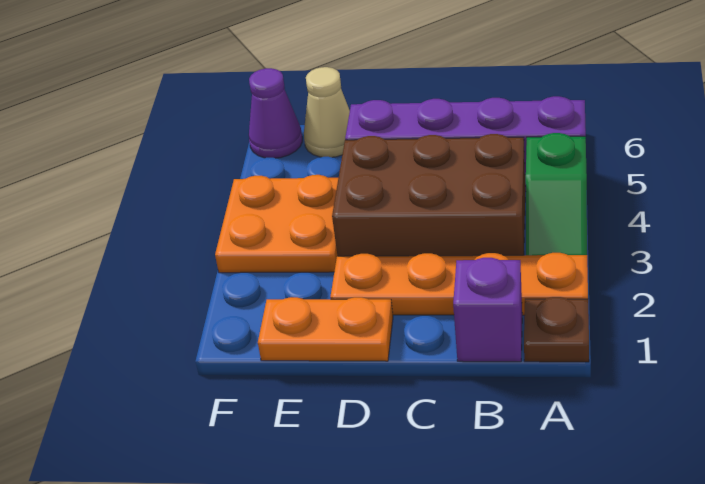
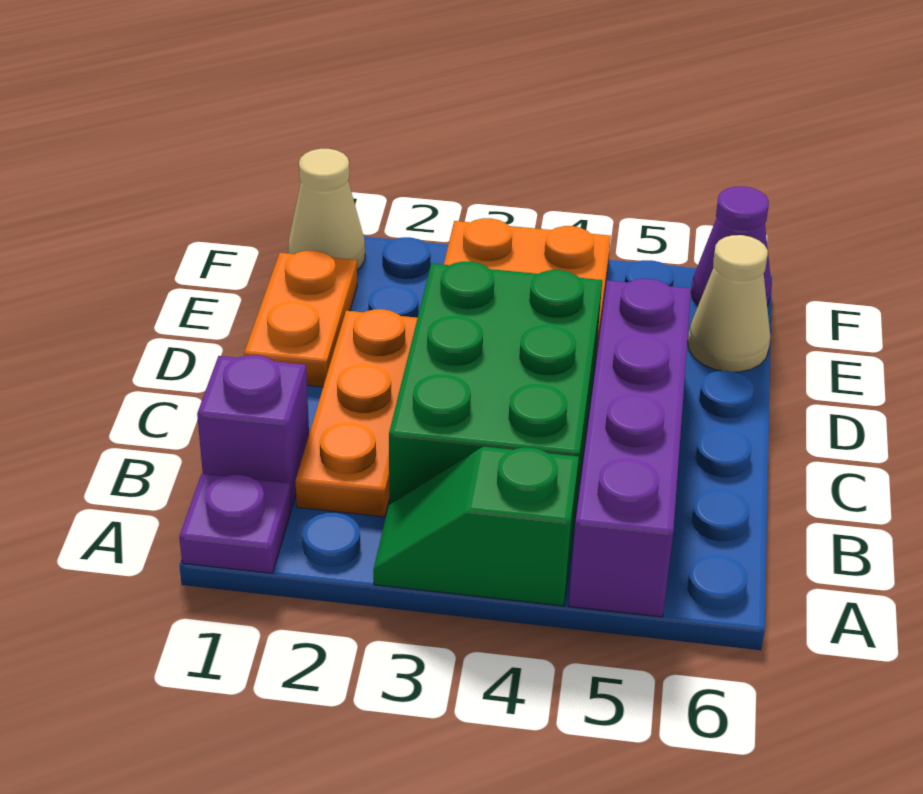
brown 1x1 plate [524,297,589,362] -> purple 1x1 plate [179,474,291,573]
orange 1x4 plate [330,253,588,315] -> orange 1x3 plate [296,309,417,517]
brown 2x3 brick [332,134,525,256] -> green 2x3 brick [389,262,602,532]
none -> tan 1x1 cone [288,149,365,270]

